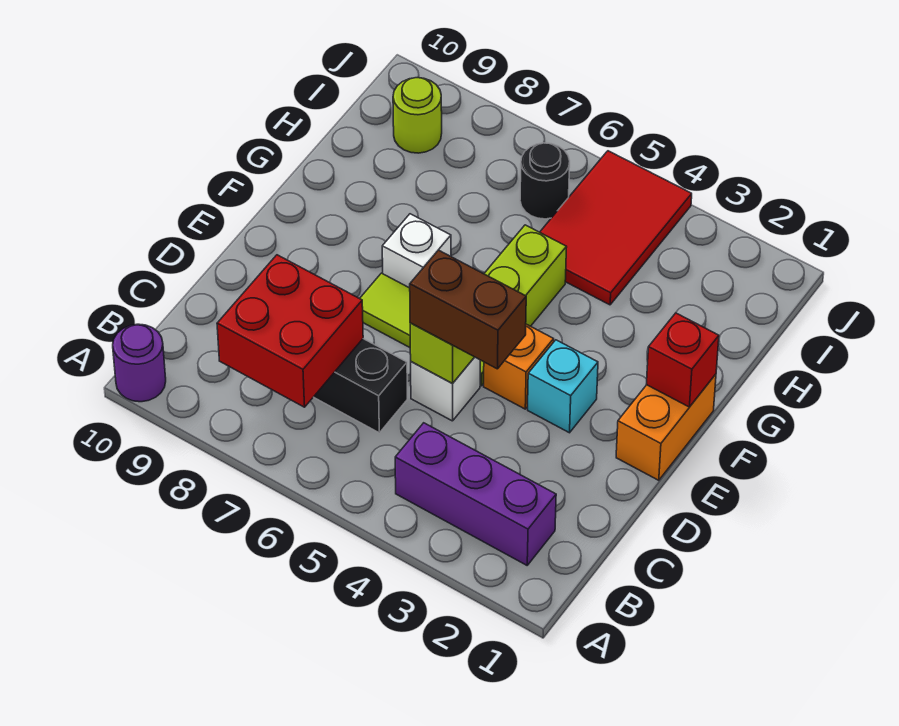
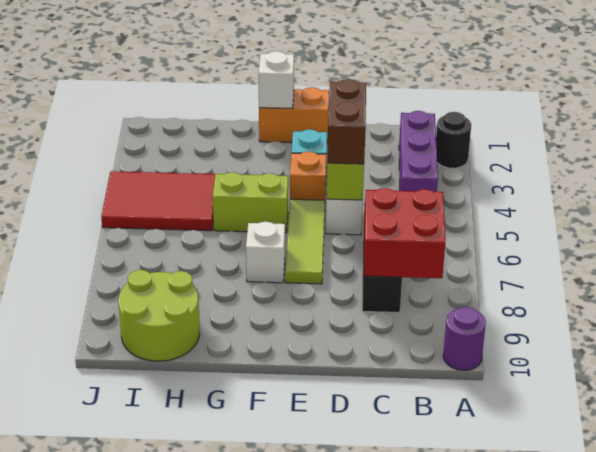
red 1x1 brick [646,313,719,407] -> white 1x1 brick [259,51,294,109]
black 1x1 round brick [520,143,570,219] -> black 1x1 round brick moved to [436,112,471,168]
lime 1x1 round brick [393,78,442,153] -> lime 2x2 round brick [118,270,200,361]

